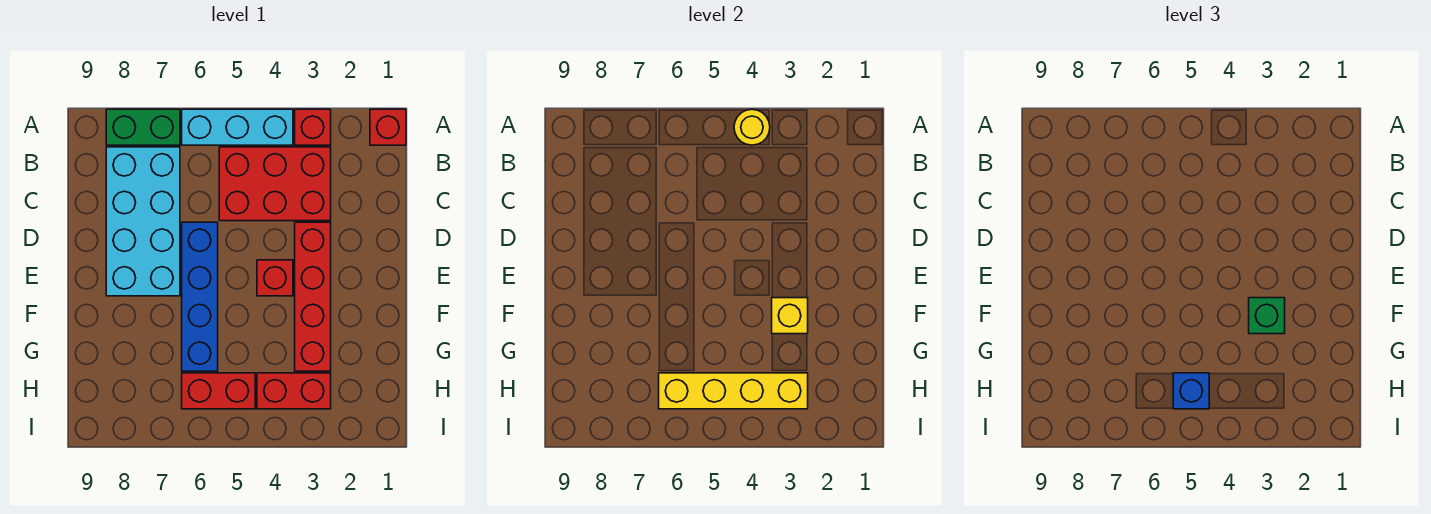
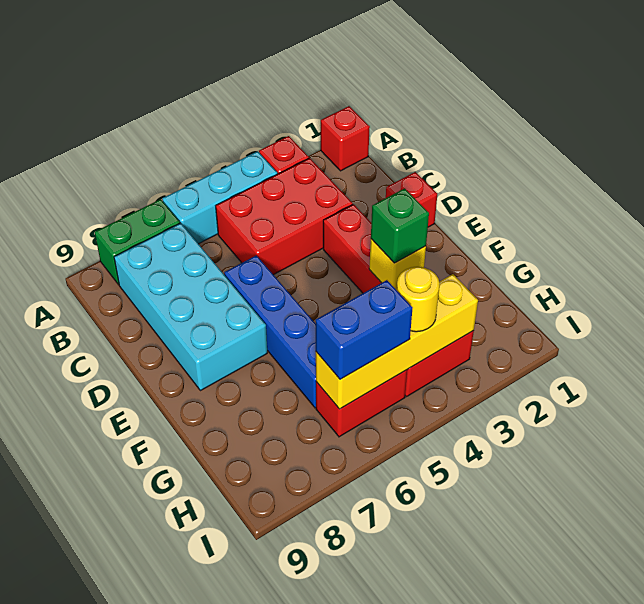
yellow 1x1 round brick [734,109,770,145] -> yellow 1x1 round brick moved to [397,267,440,332]
red 1x1 brick [257,260,293,296] -> red 1x1 brick moved to [386,172,437,227]
blue 1x1 brick [1173,373,1209,409] -> blue 1x2 brick [316,280,412,379]

